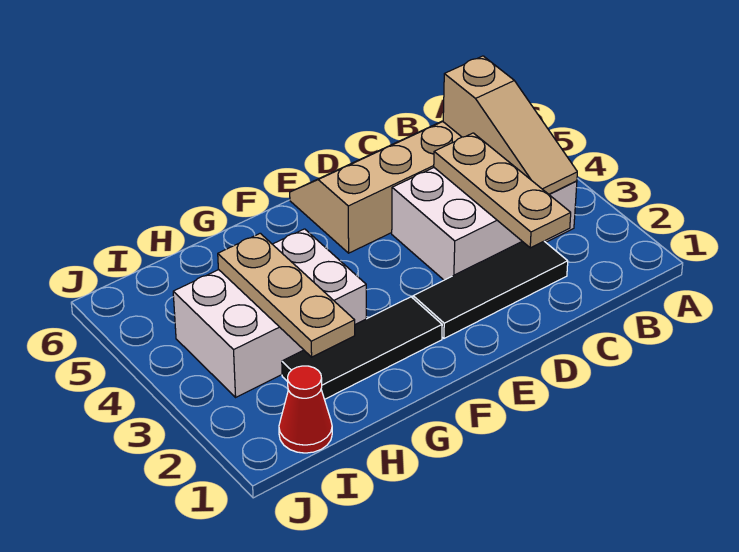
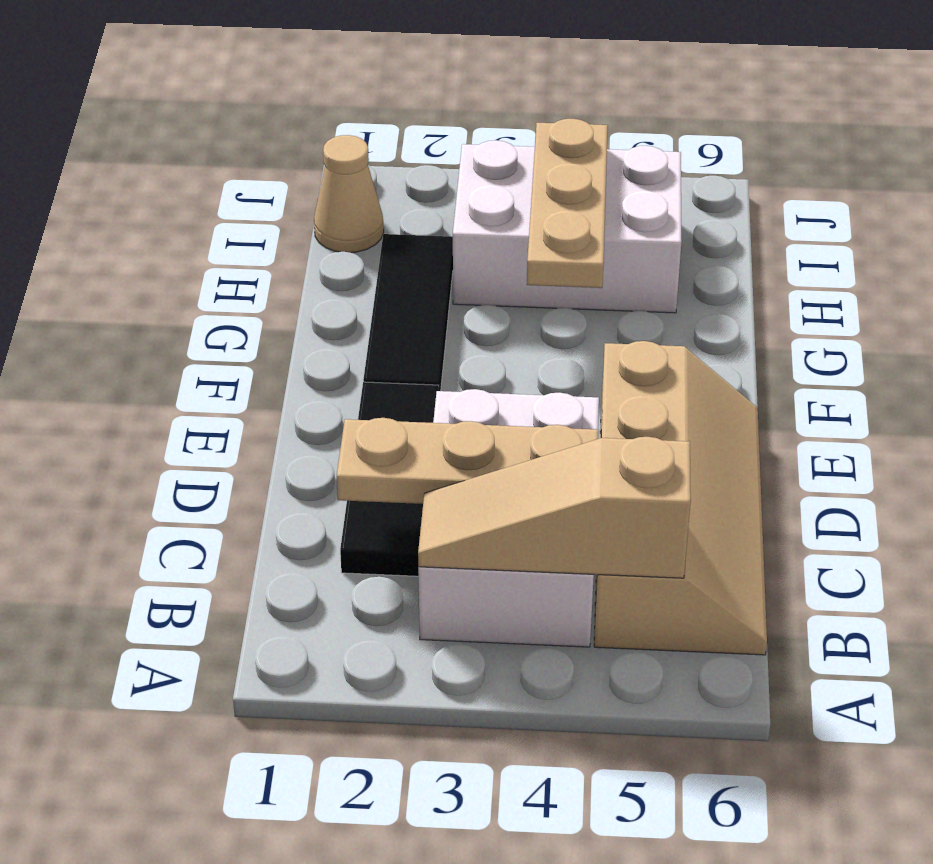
white 2x3 brick [173,229,366,397] -> white 2x3 brick turned to [453,140,682,313]
tan 1x3 plate [218,233,355,357] -> tan 1x3 plate turned to [527,119,608,288]
red 1x1 cone [279,366,332,453] -> tan 1x1 cone [314,135,384,253]

